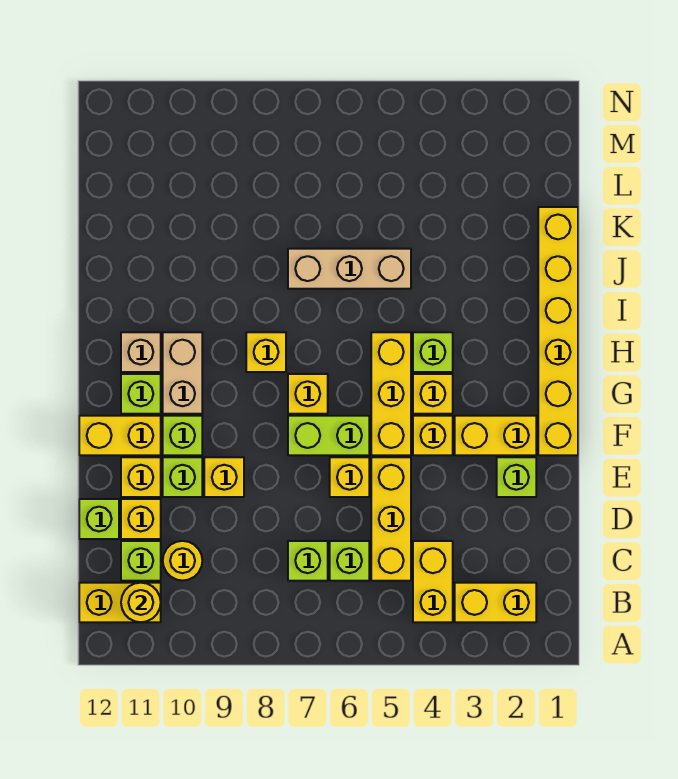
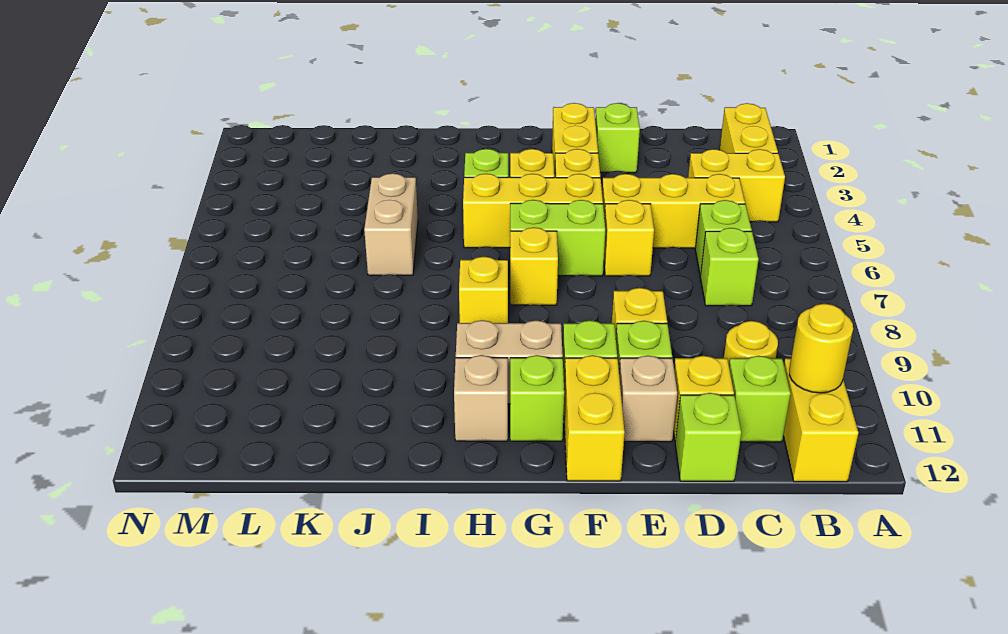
yellow 1x1 brick [121,457,161,497] -> tan 1x1 brick [619,356,677,442]
yellow 1x6 brick [538,207,578,455] -> none
lime 1x2 brick [288,416,369,455] -> lime 1x2 brick turned to [510,200,605,276]
tan 1x3 brick [288,249,411,289] -> tan 1x2 brick [364,173,418,275]

